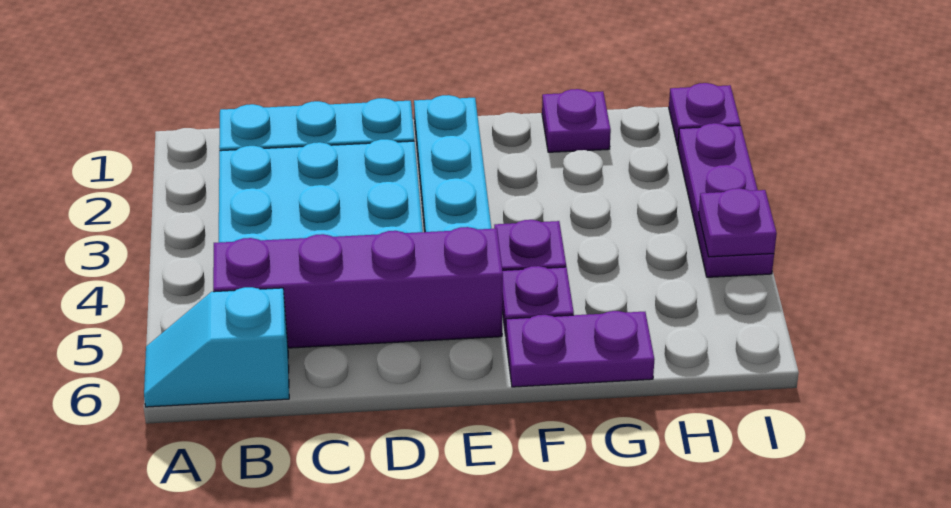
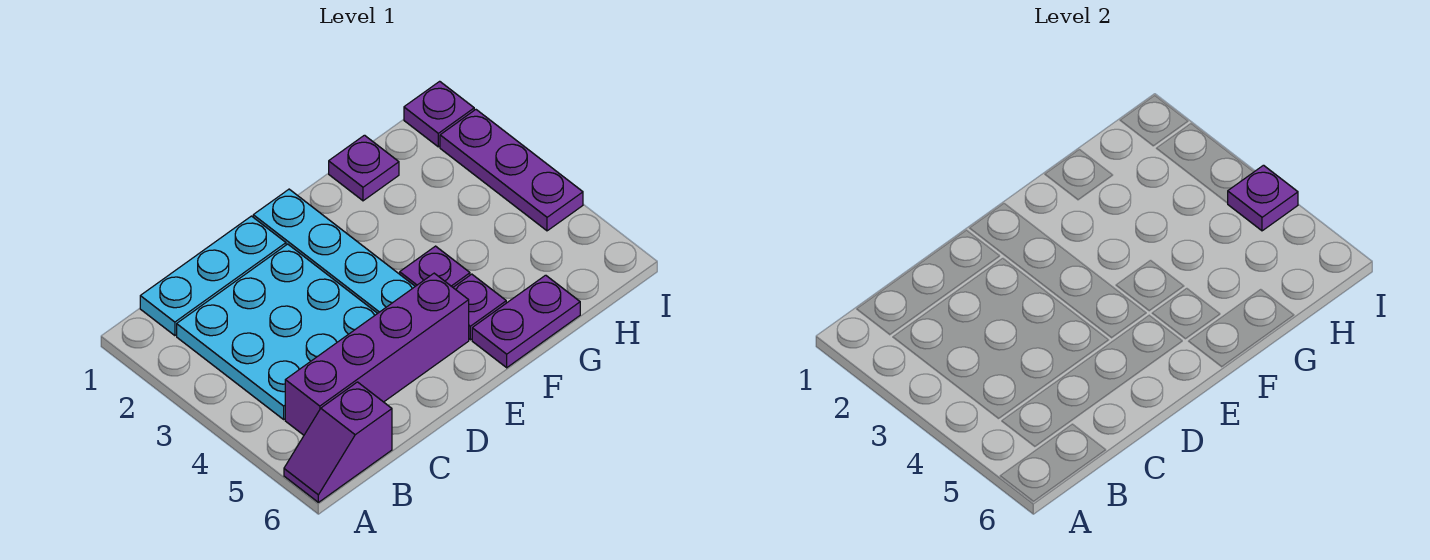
cyan 1x2 slope [144,287,289,407] -> purple 1x2 slope [284,382,392,502]

